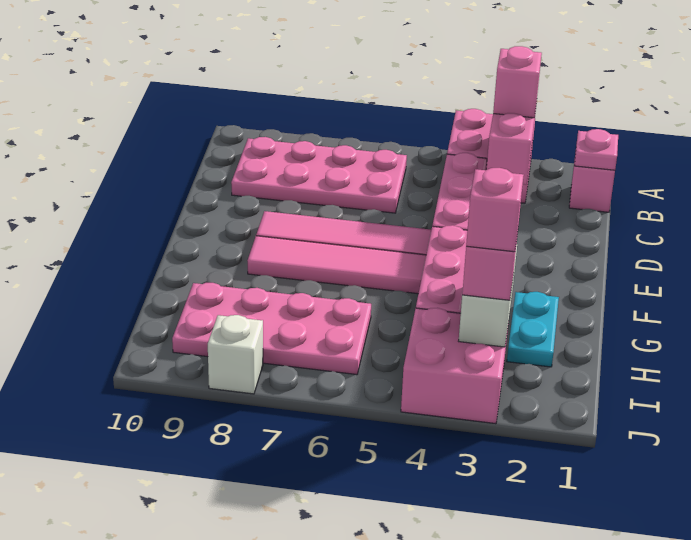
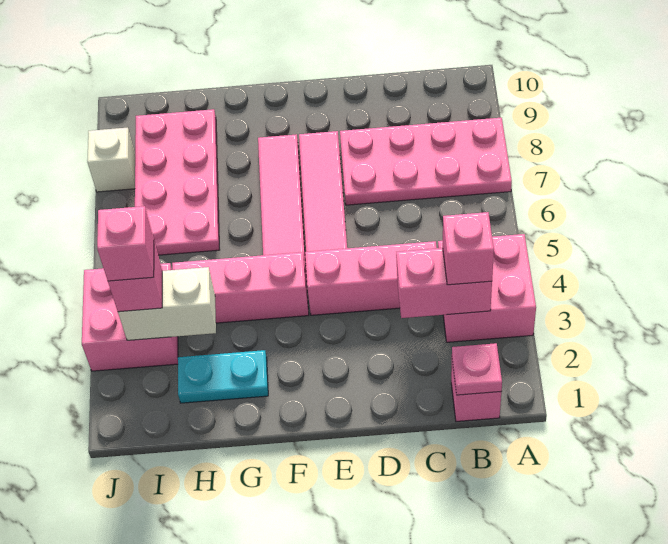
pink 2x4 plate [231,137,407,213] -> pink 2x4 plate turned to [340,118,512,205]

